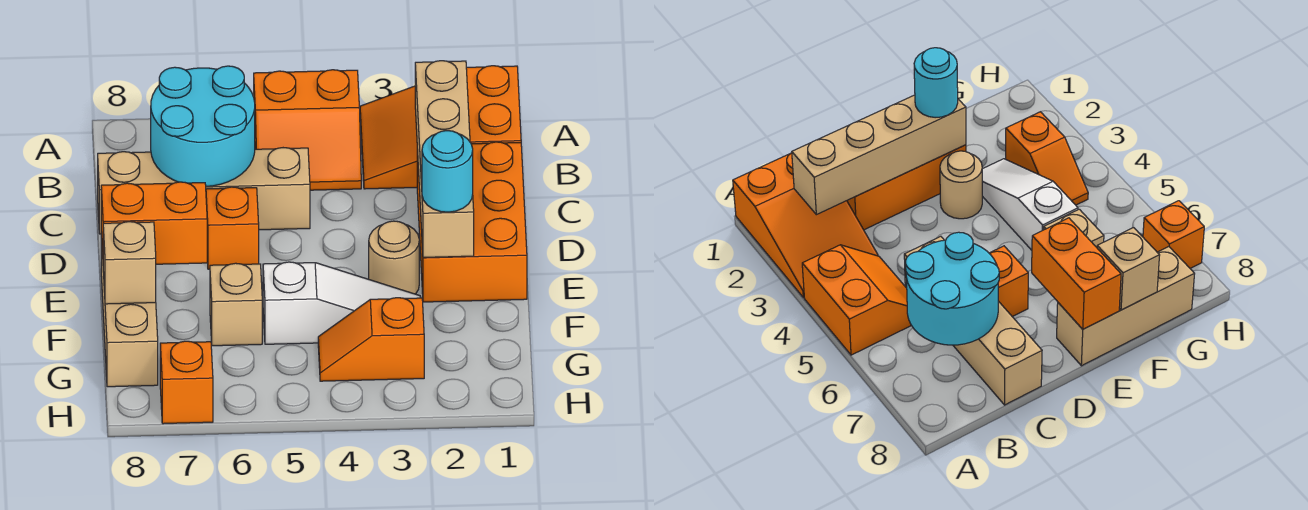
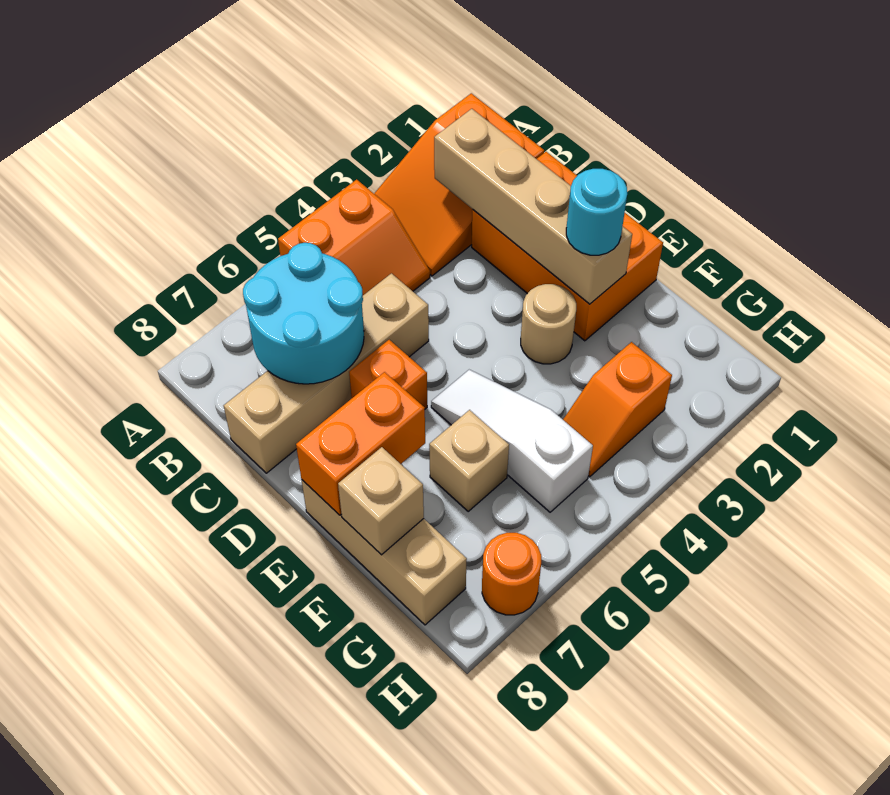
white 1x3 slope [263,262,421,344] -> white 1x3 slope turned to [431,370,593,512]
orange 1x1 brick [160,341,213,424] -> orange 1x1 round brick [482,533,541,615]

